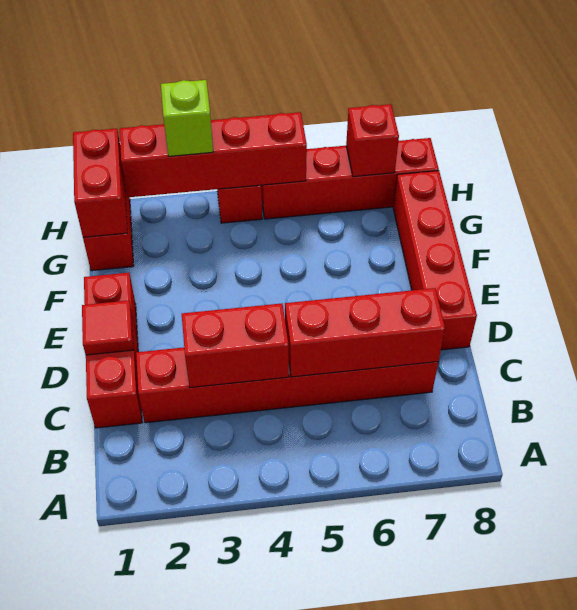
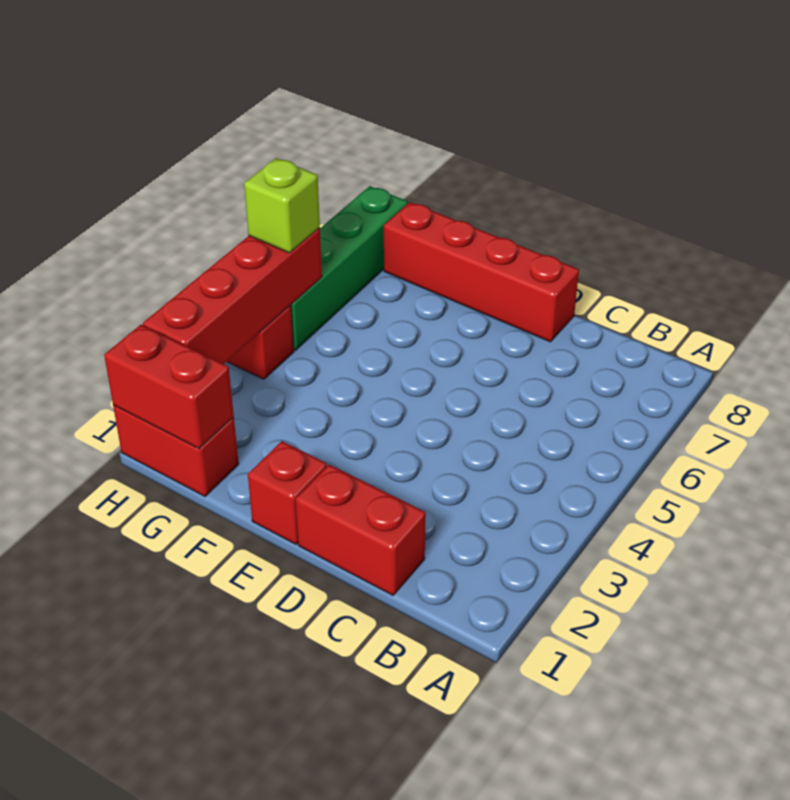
red 1x6 brick [136,347,438,423] -> none
red 1x2 brick [182,303,289,388] -> none
red 1x3 brick [285,288,445,377] -> none
red 1x1 tile [82,300,133,355] -> none
lime 1x1 brick [161,80,213,156] -> lime 1x1 brick moved to [244,158,320,253]
red 1x4 brick [261,138,439,219] -> green 1x4 brick [291,186,408,350]
red 1x1 brick [346,104,399,177] -> none

